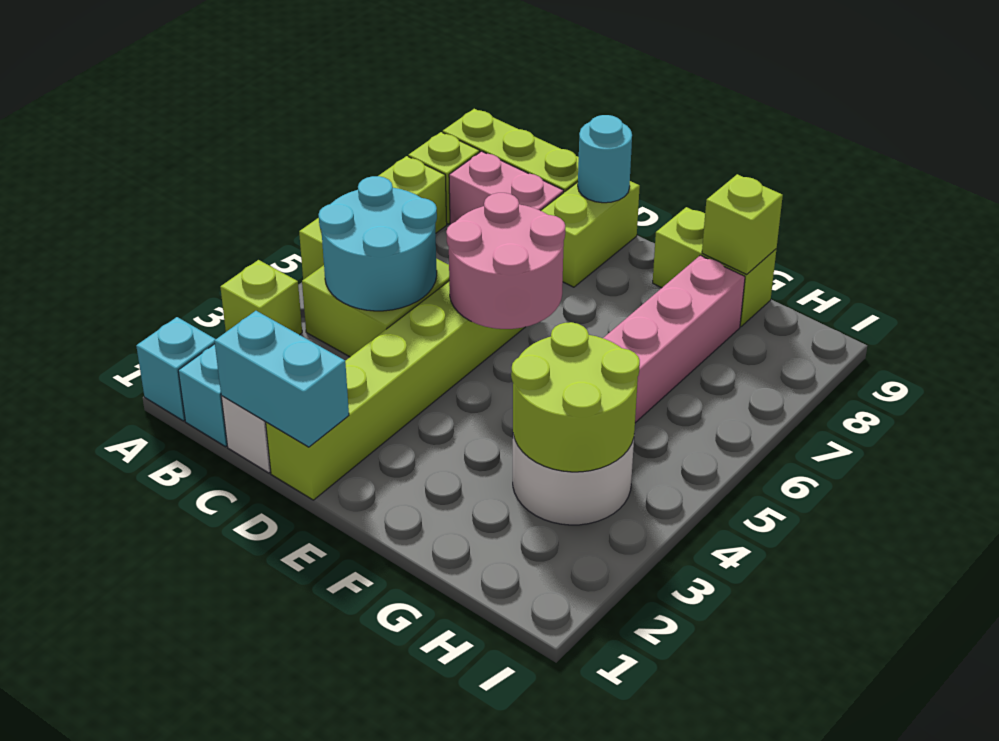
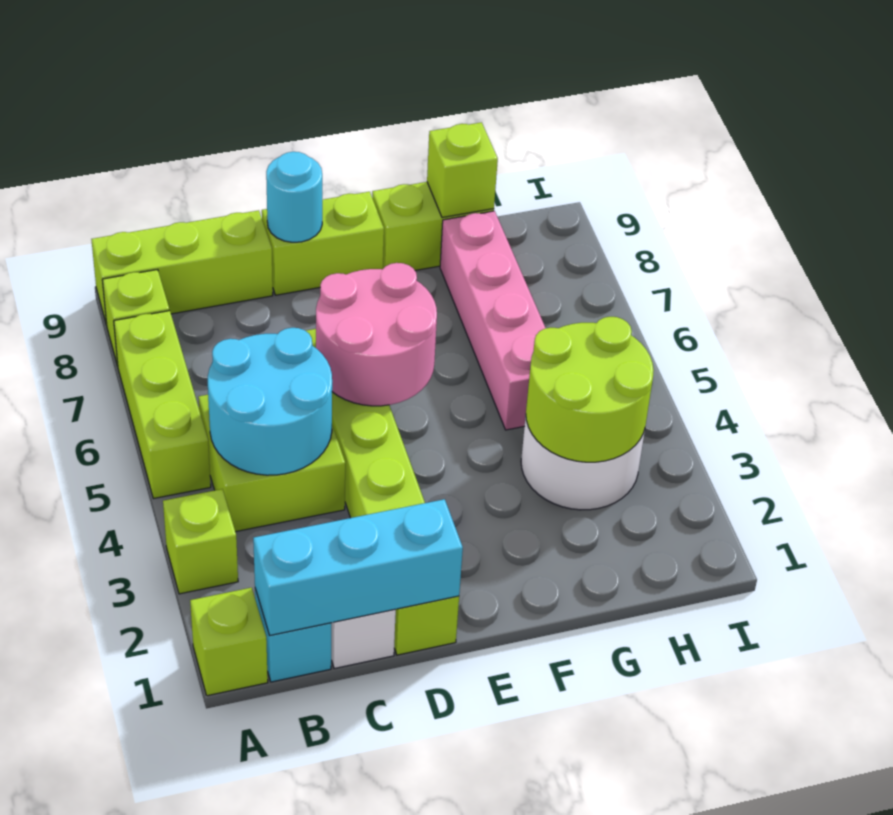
cyan 1x1 brick [136,317,216,421] -> lime 1x1 brick [190,588,268,696]
pink 1x2 brick [449,151,564,224] -> none
cyan 1x2 brick [214,311,349,447] -> cyan 1x3 brick [253,499,463,635]
lime 1x2 brick [541,181,640,287] -> lime 1x2 brick turned to [262,192,384,295]

